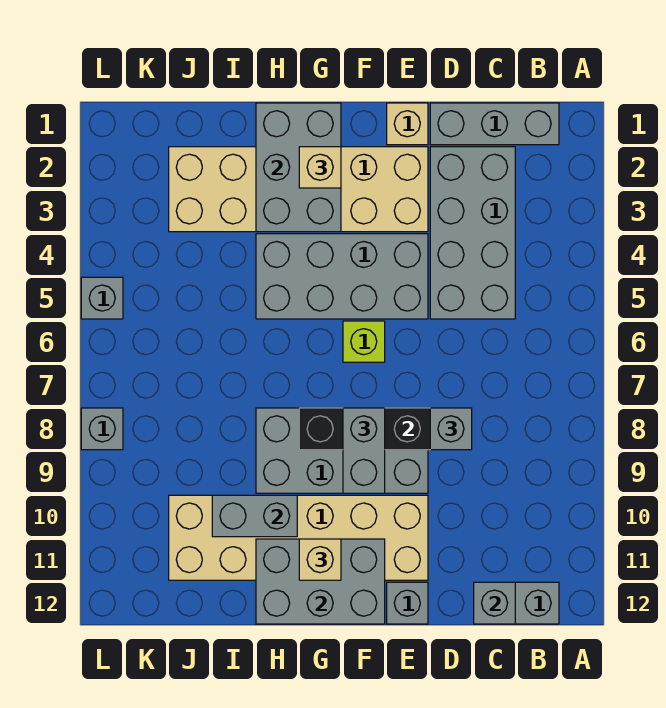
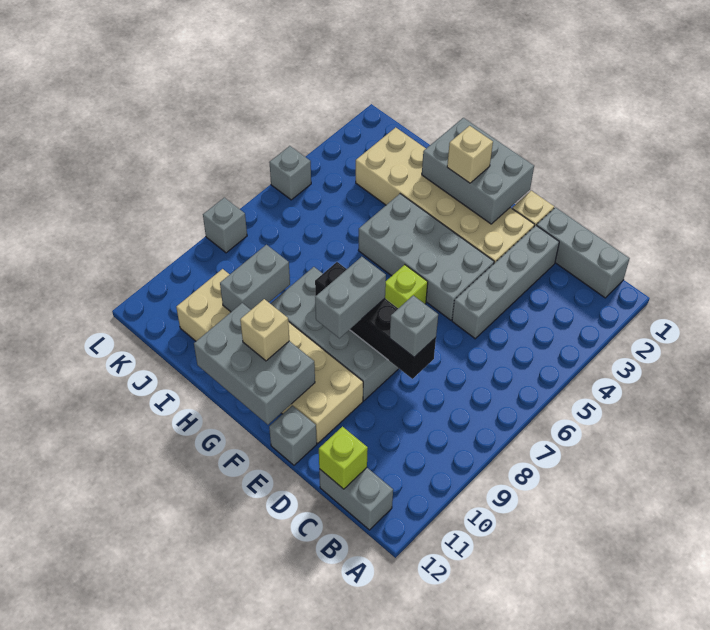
grey 2x4 brick [430,147,515,319] -> grey 1x4 brick [452,226,559,339]
grey 1x1 brick [474,582,515,624] -> lime 1x1 brick [319,427,368,489]
grey 2x3 brick [256,103,341,232] -> grey 2x3 brick turned to [422,118,534,224]
grey 1x2 brick [212,495,297,537] -> grey 1x2 brick turned to [220,245,290,312]

